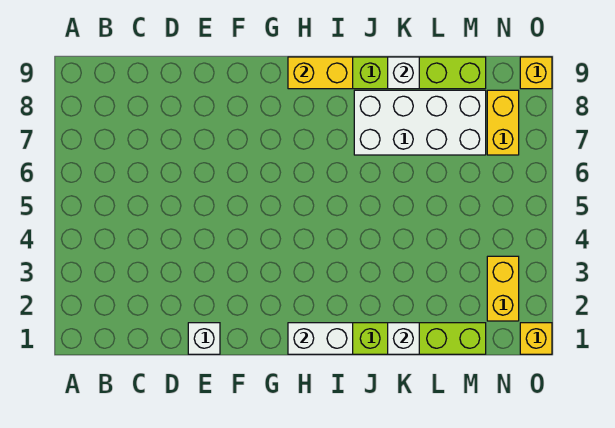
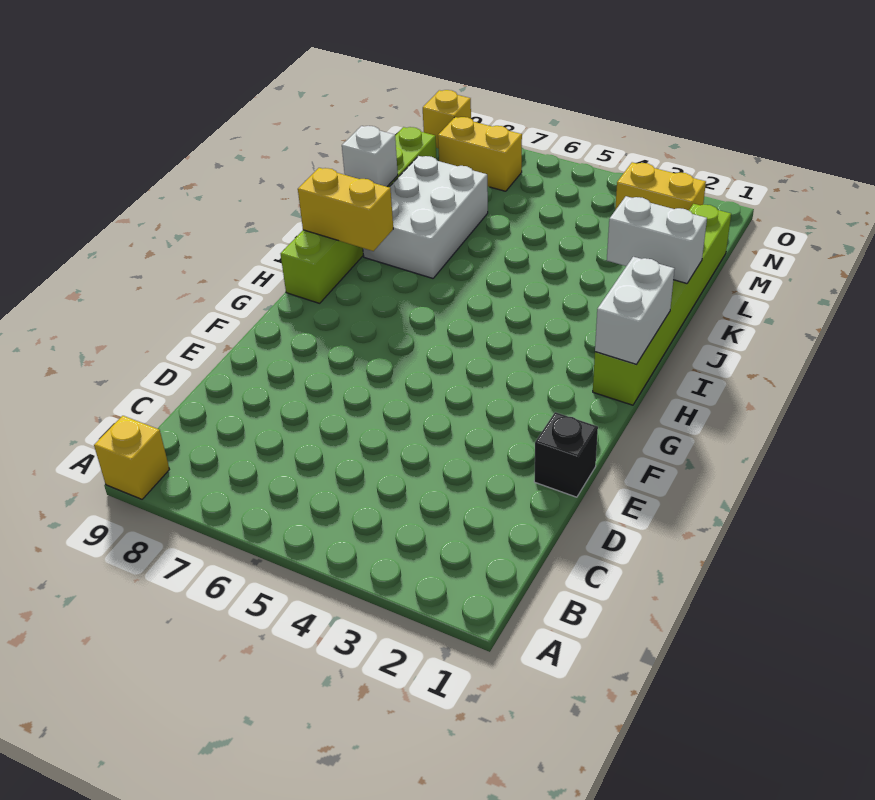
white 1x1 brick [188,323,220,354] -> black 1x1 brick [534,412,598,497]
yellow 1x2 brick [288,57,353,89] -> yellow 1x2 brick turned to [298,168,393,251]
white 2x4 brick [354,90,486,155] -> white 2x3 brick [363,156,488,278]
white 1x1 brick [388,323,419,354] -> white 1x2 brick [607,196,707,283]
yellow 1x1 brick [520,323,552,354] -> yellow 1x1 brick moved to [94,416,169,499]

